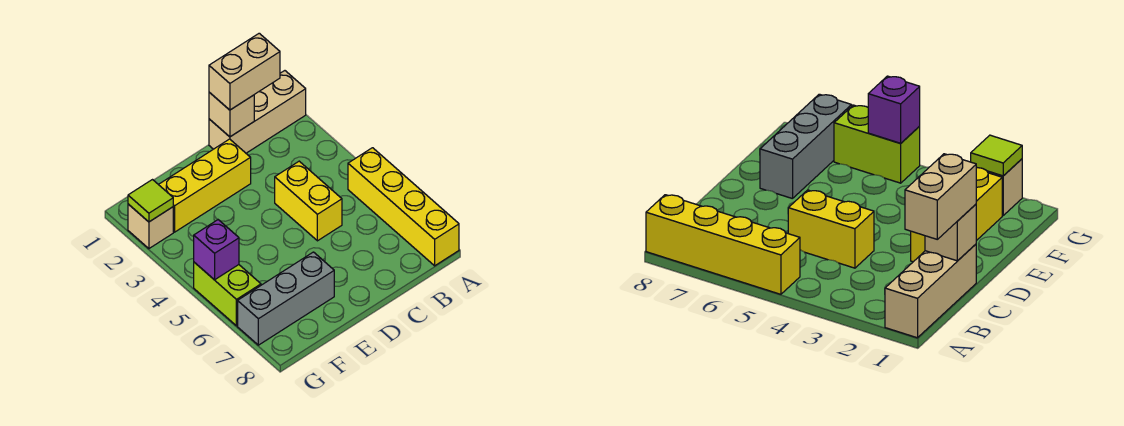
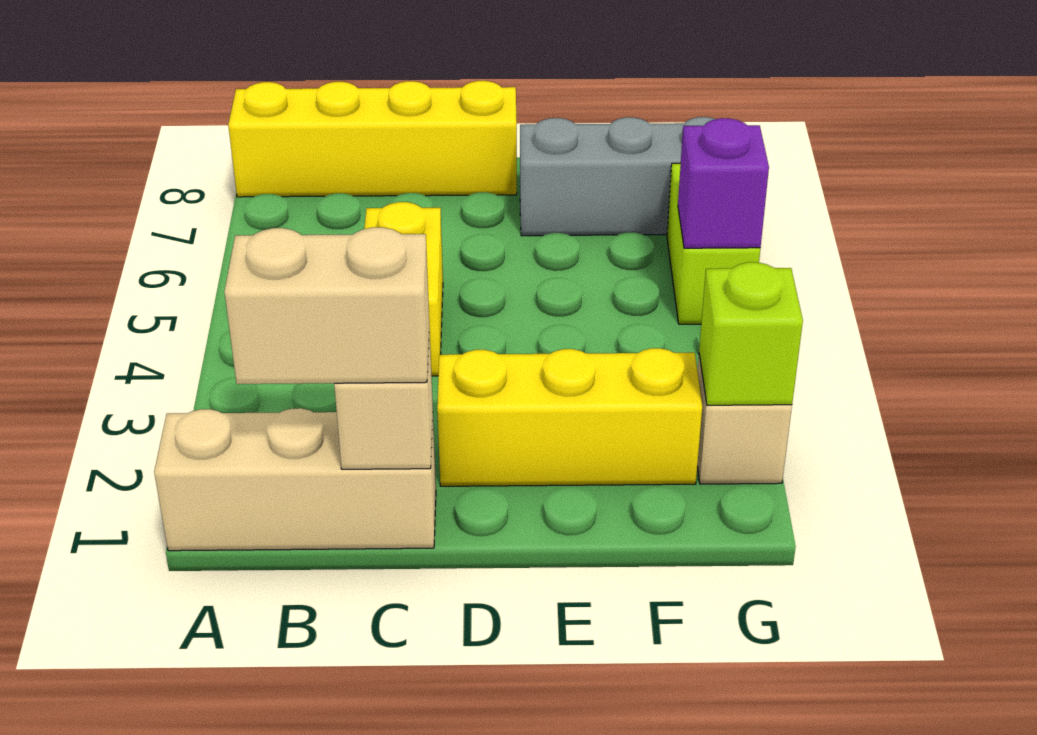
yellow 1x4 brick [348,148,459,266] -> yellow 1x4 brick turned to [228,81,517,197]
lime 1x1 tile [128,180,173,222] -> lime 1x1 brick [699,262,803,405]

